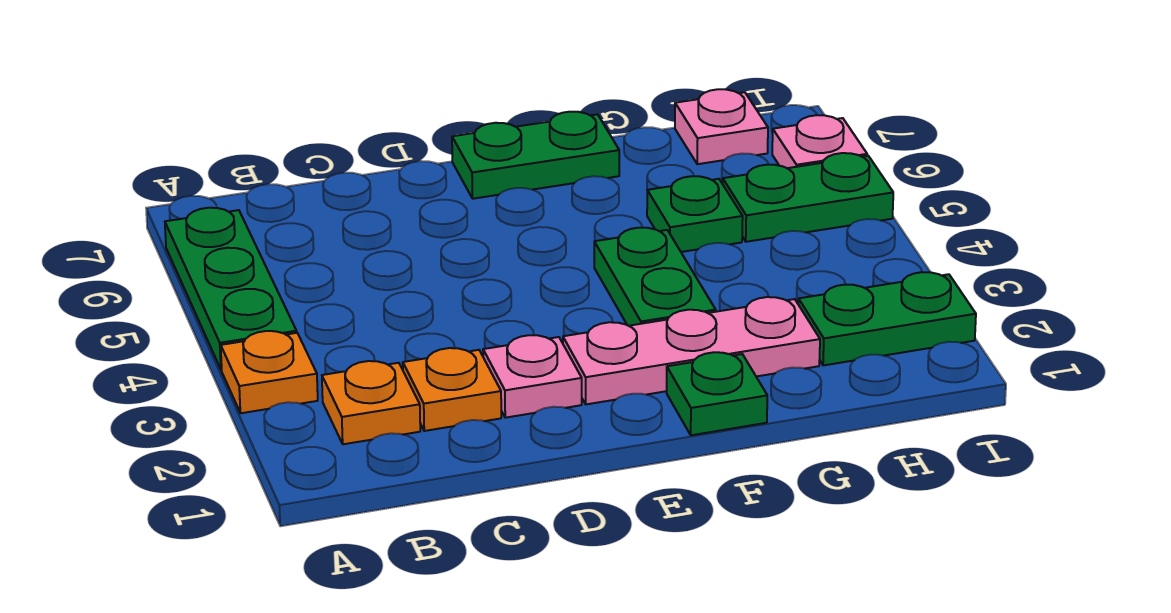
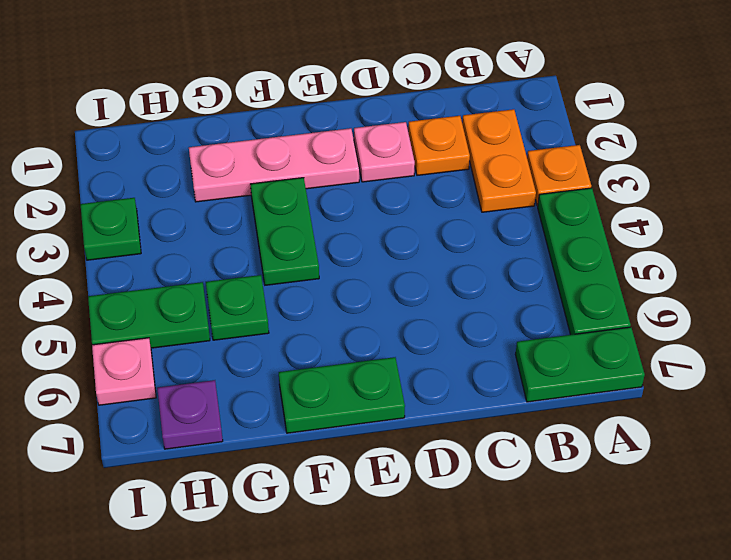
orange 1x1 plate [322,361,420,444] -> orange 1x2 plate [462,109,536,212]
green 1x1 plate [667,352,767,435] -> green 1x1 plate moved to [81,198,141,260]
green 1x2 plate [798,272,976,365] -> green 1x2 plate moved to [515,327,645,402]
pink 1x1 plate [675,89,768,164] -> purple 1x1 plate [157,380,223,449]

